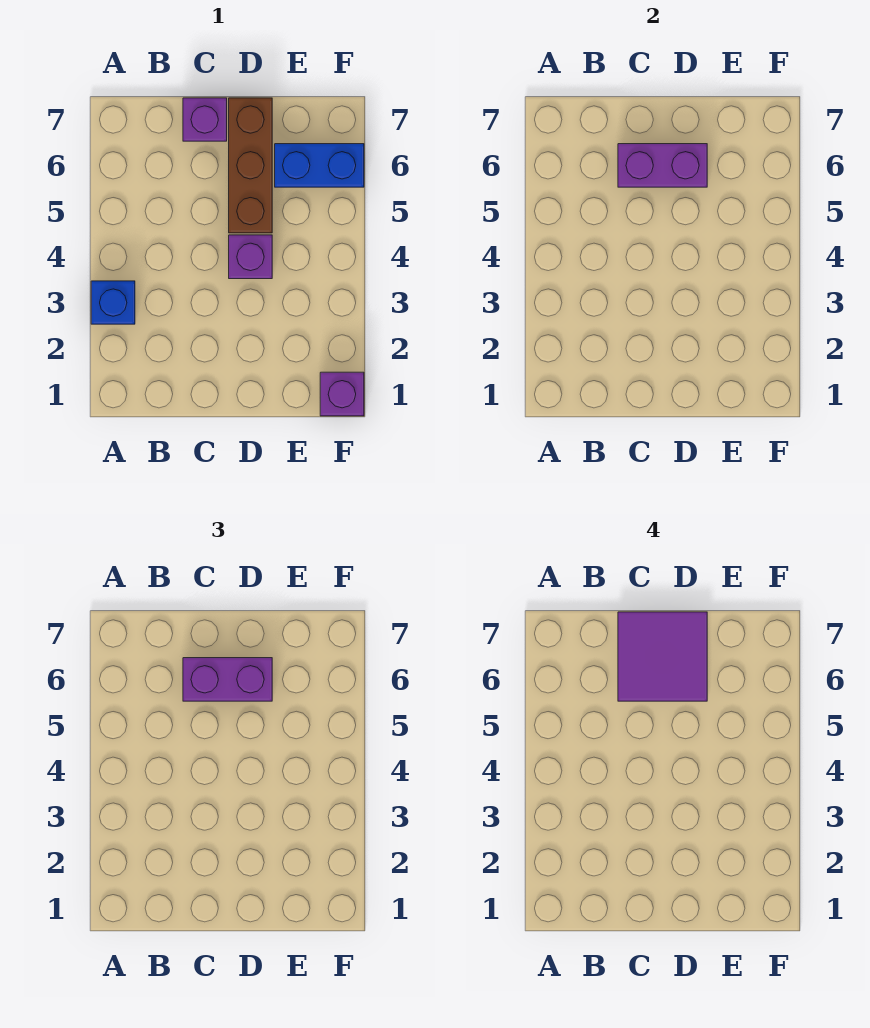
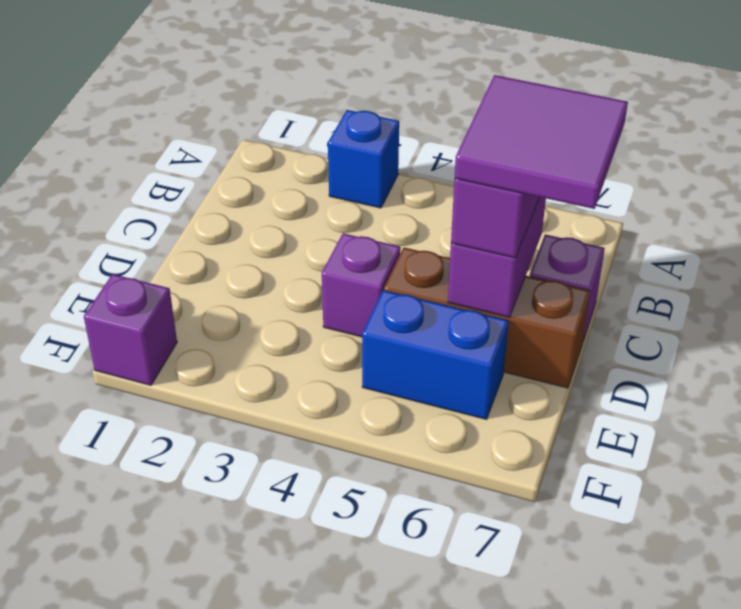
blue 1x2 brick [275,144,364,187] -> blue 1x2 brick turned to [362,290,509,419]

